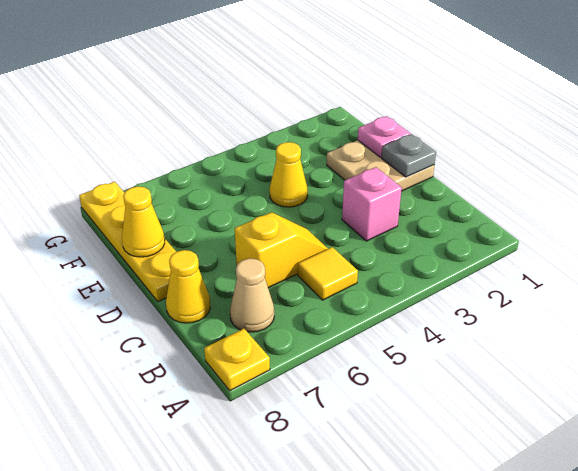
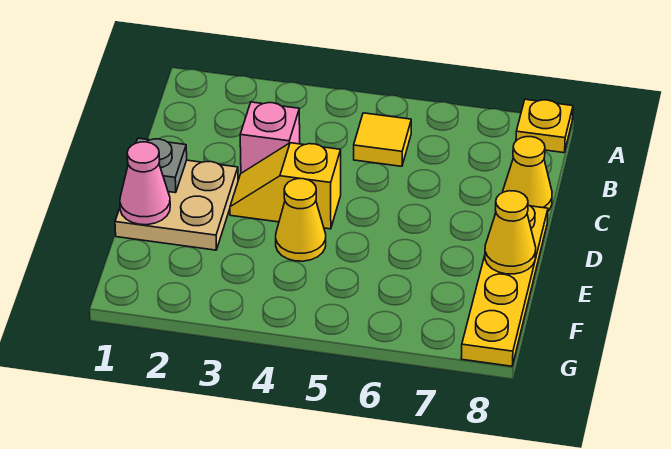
tan 1x1 cone [230,258,274,332] -> none
yellow 1x2 slope [235,212,328,288] -> yellow 1x2 slope moved to [230,143,341,229]
pink 1x1 plate [358,116,410,157] -> pink 1x1 cone [120,142,170,225]

